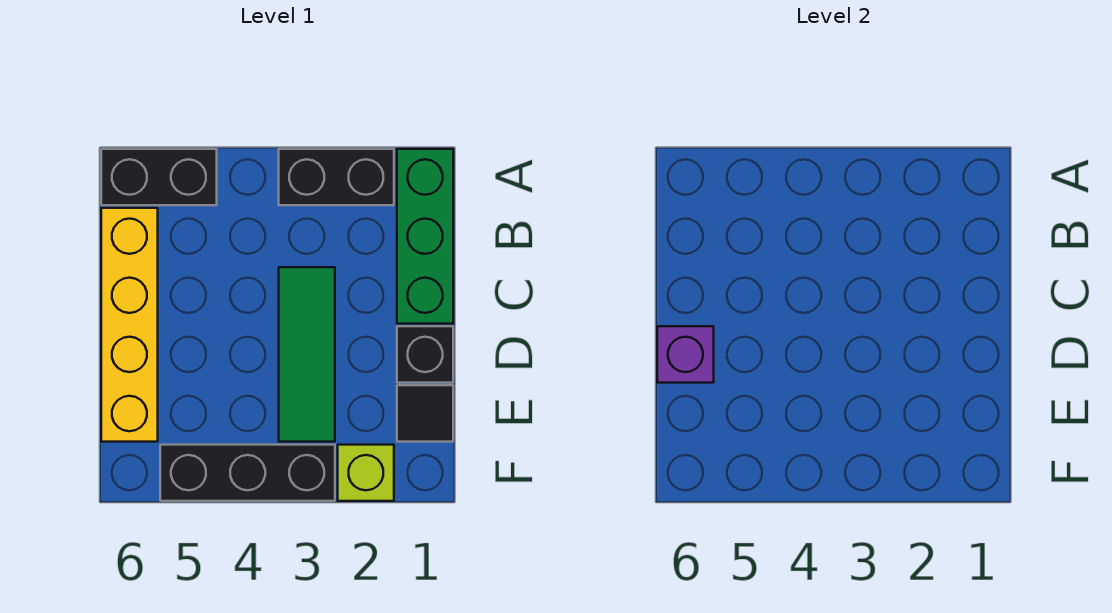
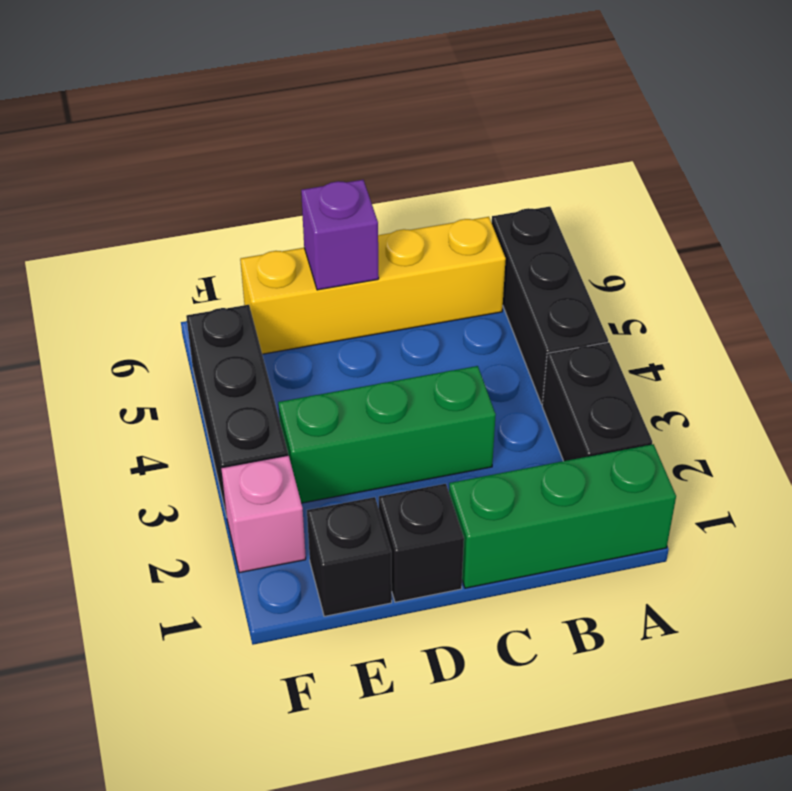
black 1x2 brick [101,149,217,205] -> black 1x3 brick [492,207,608,404]
green 1x3 tile [279,267,335,442] -> green 1x3 brick [278,366,496,503]
black 1x1 tile [397,385,453,442] -> black 1x1 brick [307,497,392,616]
lime 1x1 brick [338,445,394,501] -> pink 1x1 brick [221,455,306,573]

